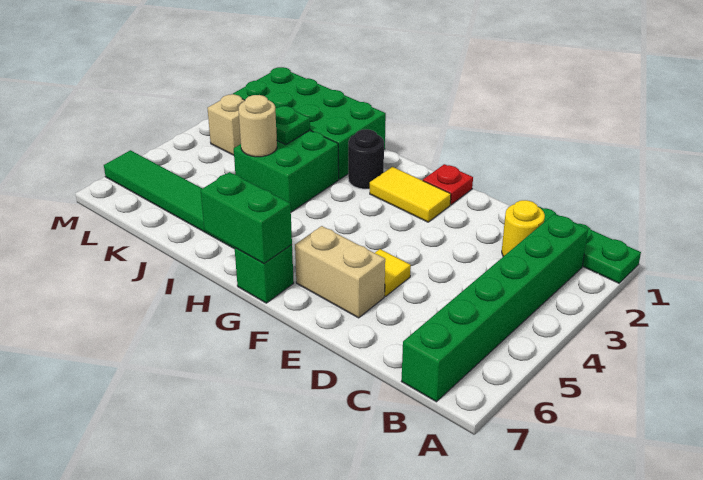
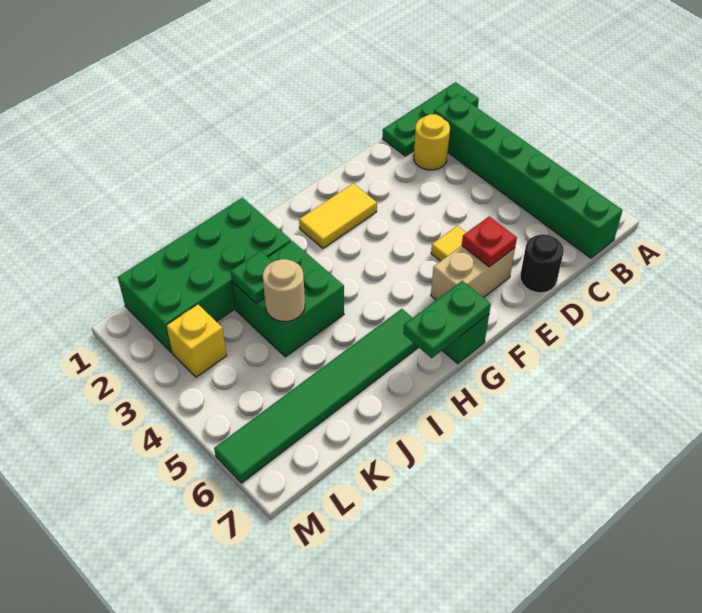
red 1x1 plate [423,164,473,205] -> red 1x1 plate moved to [462,216,517,267]
green 1x2 brick [201,172,292,264] -> green 1x2 plate [403,281,491,358]
black 1x1 round brick [348,129,384,189] -> black 1x1 round brick moved to [520,234,564,293]
tan 1x1 brick [208,94,245,155] -> yellow 1x1 brick [166,304,227,377]

